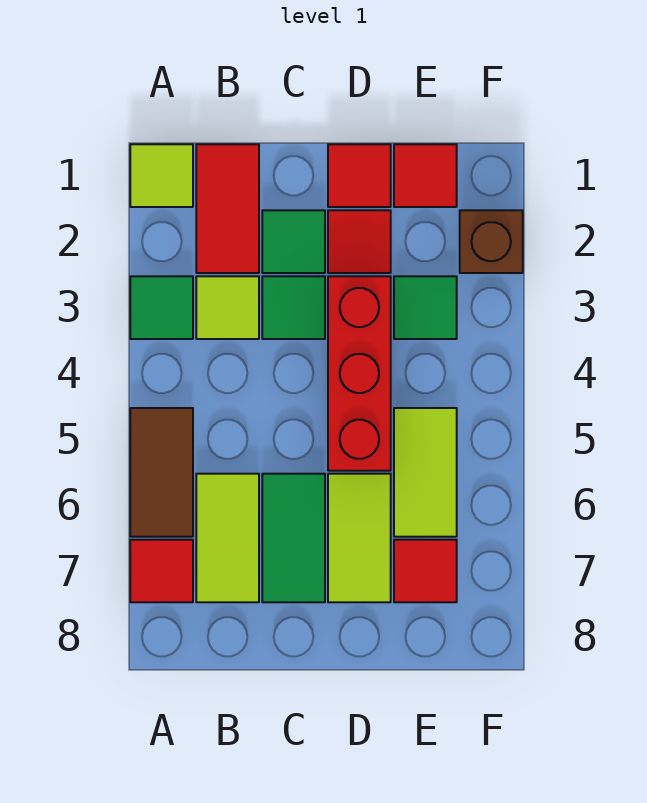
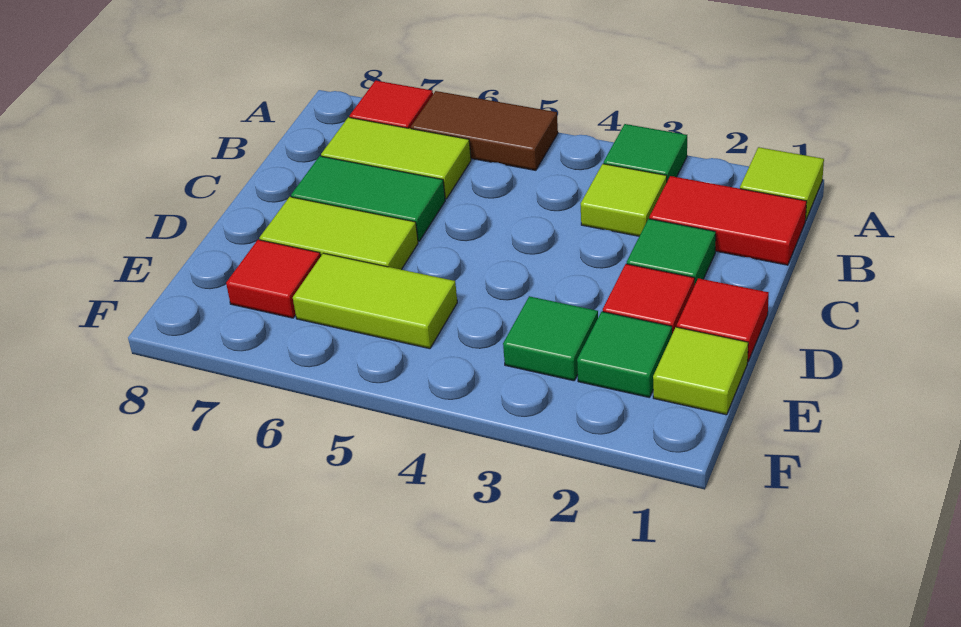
green 1x1 tile [262,276,325,339] -> green 1x1 tile moved to [577,312,672,397]
red 1x3 brick [328,276,391,471] -> none
red 1x1 tile [394,144,457,207] -> lime 1x1 tile [653,327,748,415]
brown 1x1 brick [460,210,523,273] -> none

